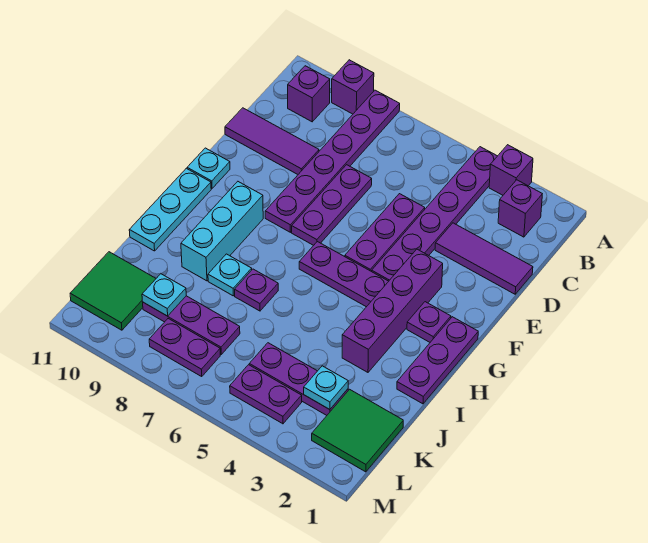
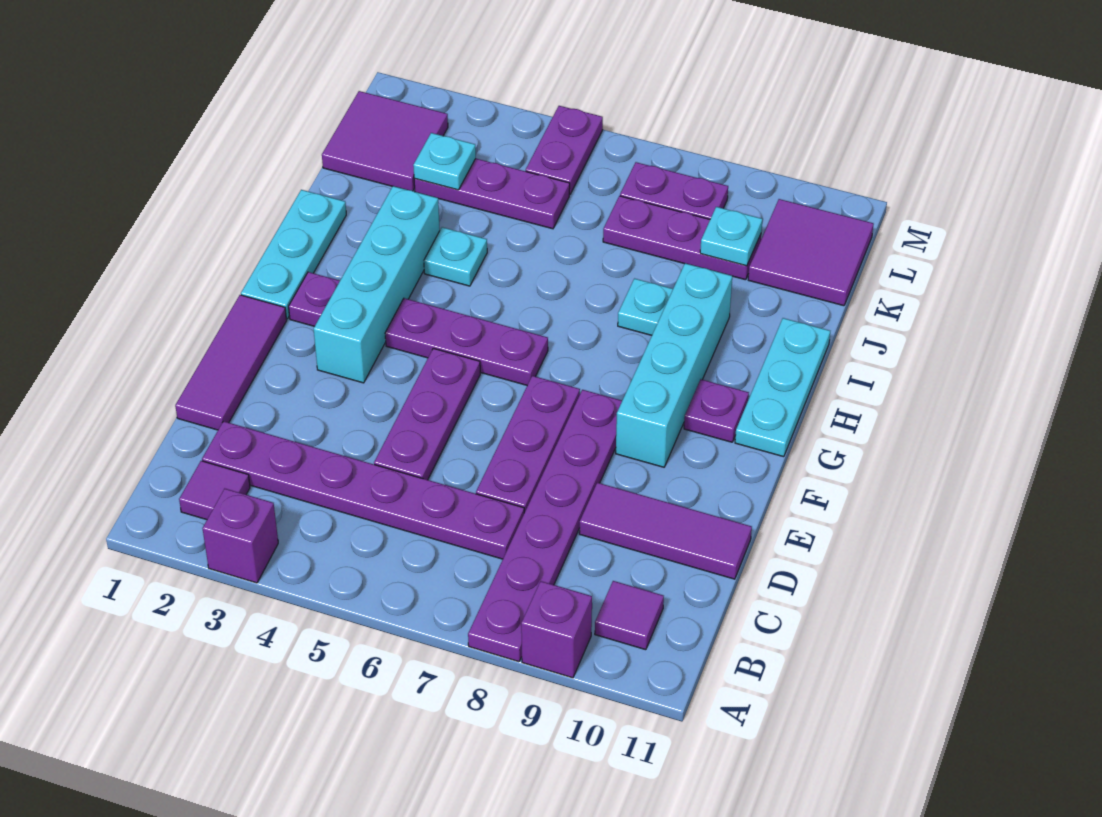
purple 1x6 plate [372,147,497,281] -> purple 1x6 plate turned to [202,421,524,559]
purple 1x1 brick [498,180,542,237] -> purple 1x1 tile [179,461,250,520]
purple 1x1 brick [288,66,330,122] -> purple 1x1 tile [595,581,664,650]
purple 1x3 tile [435,223,533,294] -> purple 1x3 tile turned to [175,295,287,430]
purple 1x4 brick [342,249,443,372] -> cyan 1x4 brick [314,186,440,383]
cyan 1x1 plate [187,148,230,189] -> cyan 1x1 plate moved to [424,227,487,286]
purple 1x3 plate [397,317,478,404] -> cyan 1x3 plate [241,190,346,319]
cyan 1x3 brick [181,182,263,281] -> cyan 1x4 brick [616,263,732,467]
purple 1x1 plate [235,269,278,311] -> purple 1x1 plate moved to [684,379,749,442]
green 2x2 tile [312,389,403,472] -> purple 2x2 tile [322,91,448,191]
green 2x2 tile [70,252,156,330] -> purple 2x2 tile [748,199,873,306]
purple 1x2 plate [230,365,302,424] -> purple 1x2 plate turned to [526,106,603,195]

